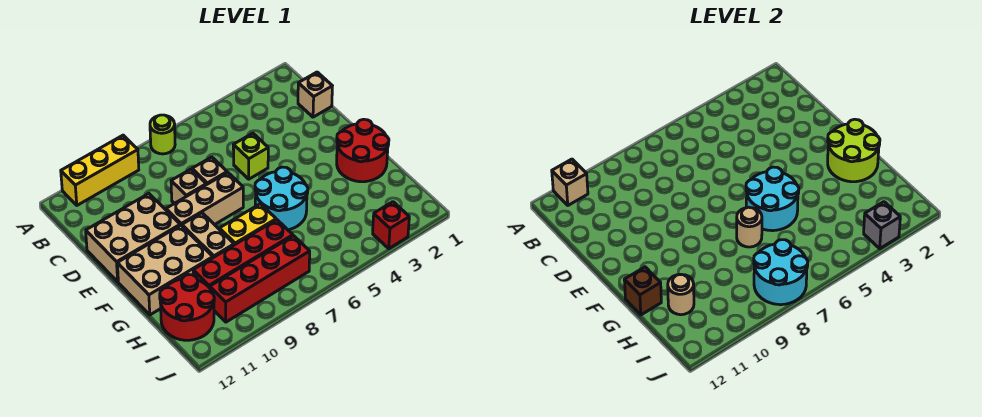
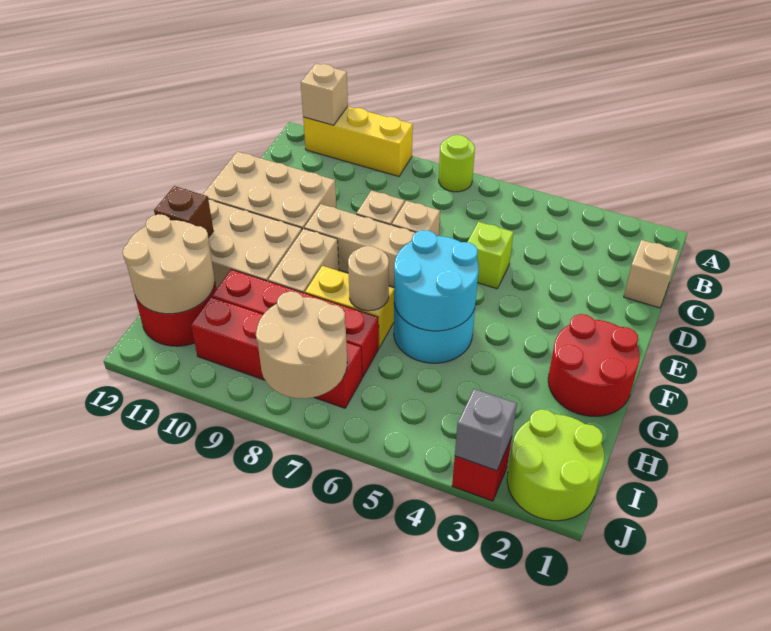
lime 2x2 round brick [828,119,880,182] -> lime 2x2 round brick moved to [507,409,604,521]
tan 1x1 round brick [668,274,694,315] -> tan 2x2 round brick [122,214,215,314]
cyan 2x2 round brick [754,240,808,305] -> tan 2x2 round brick [256,291,347,399]

